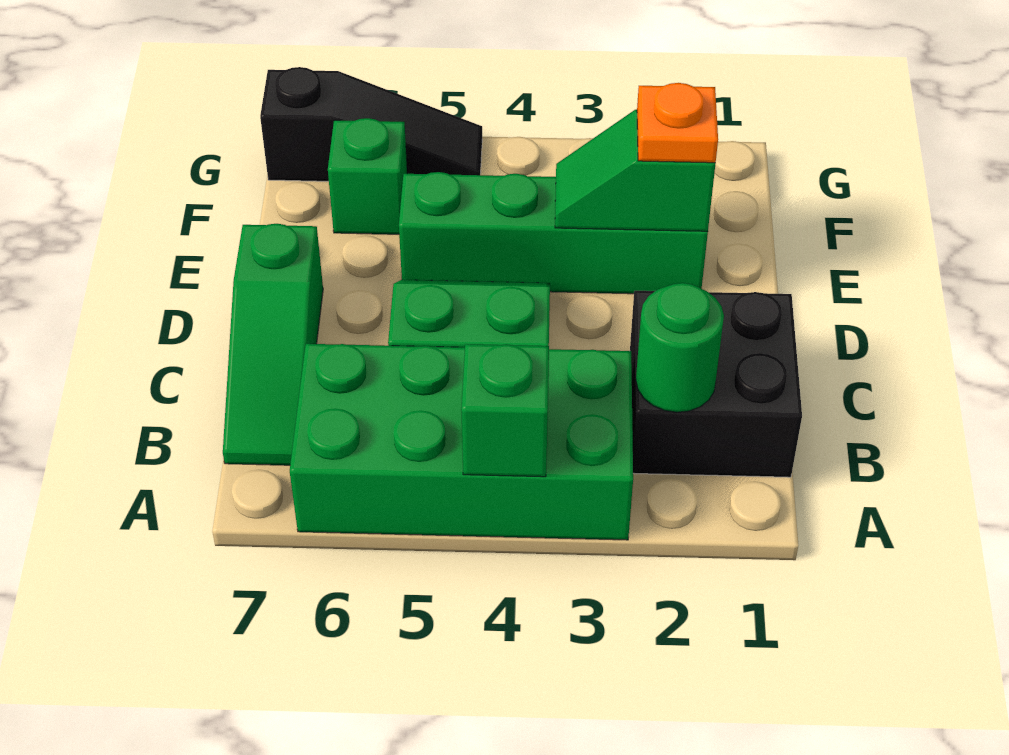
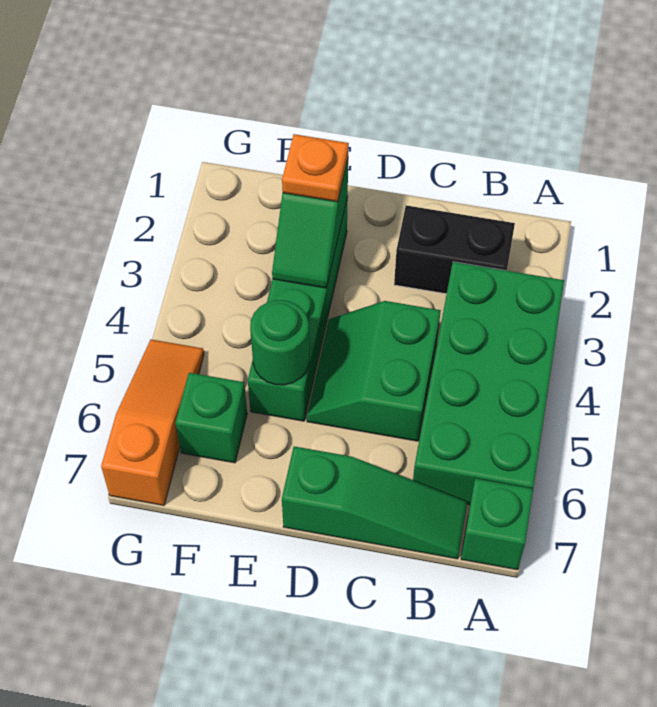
green 1x1 brick [461,344,549,477] -> green 1x1 brick moved to [461,478,533,570]
black 2x2 brick [630,291,802,477] -> black 1x2 brick [394,205,515,294]
green 1x1 round brick [636,283,724,412] -> green 1x1 round brick moved to [250,300,309,385]
black 1x3 slope [260,67,482,181] -> orange 1x3 slope [101,339,204,505]

